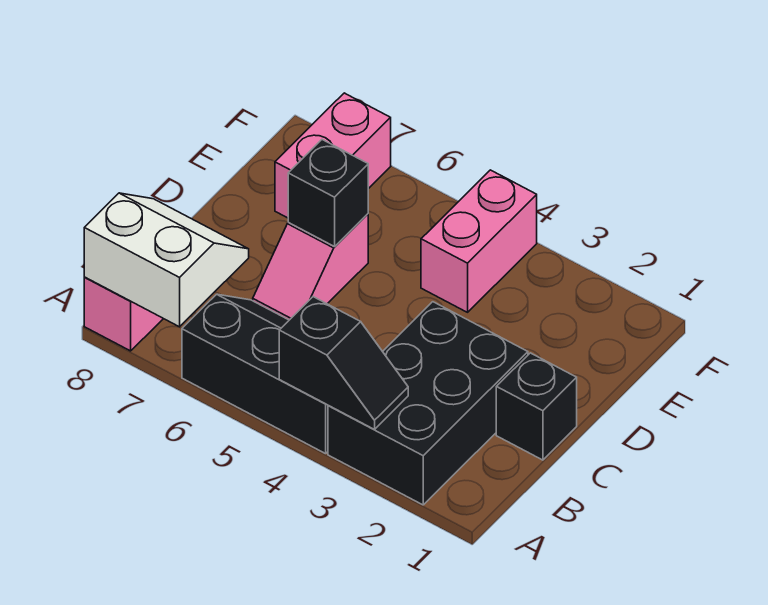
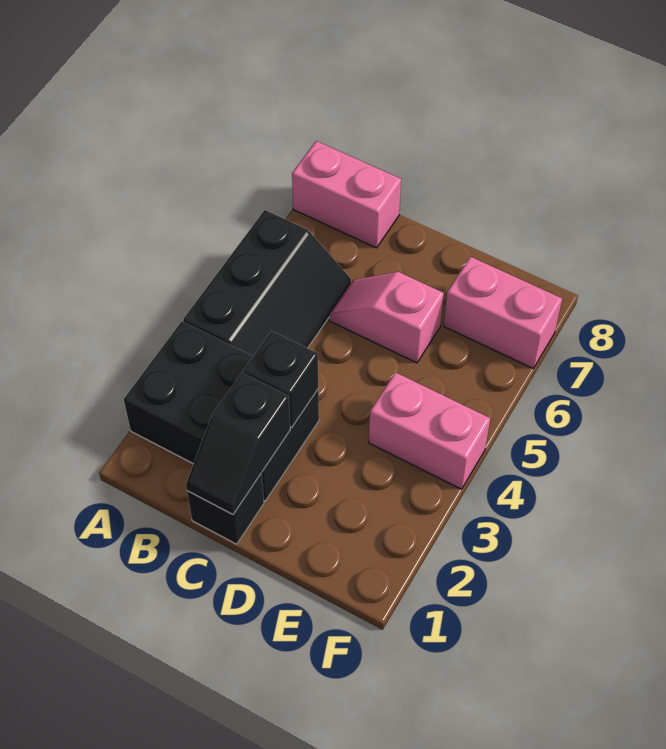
black 1x2 slope [279,297,408,429] -> black 1x2 slope moved to [186,373,290,515]
white 2x2 slope [84,193,249,327] -> none
black 1x1 brick [288,140,368,247] -> black 1x1 brick moved to [243,331,318,427]

